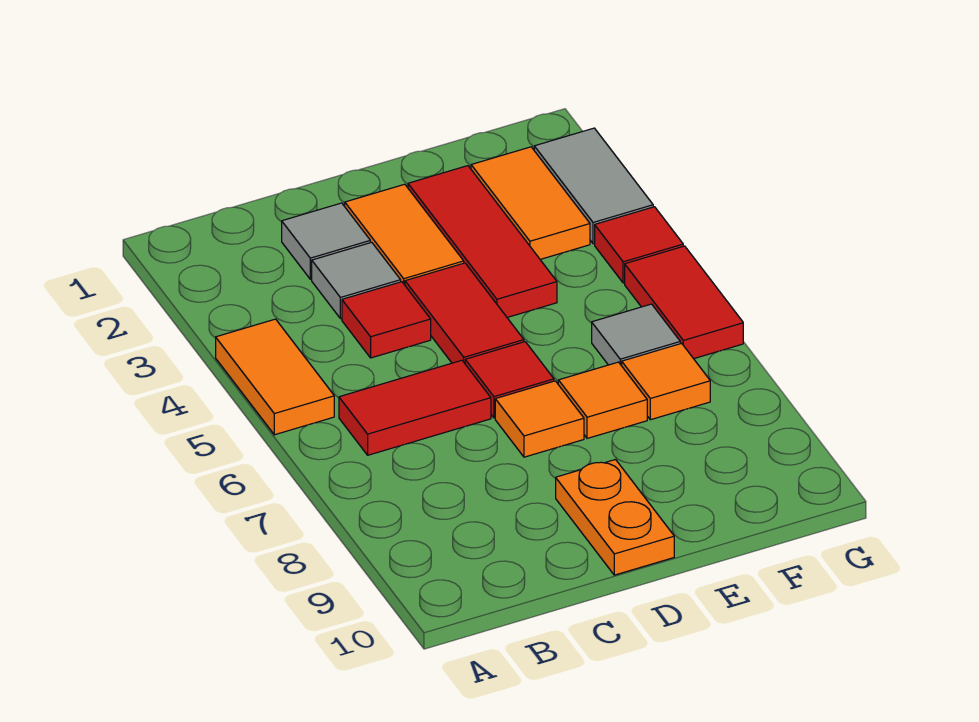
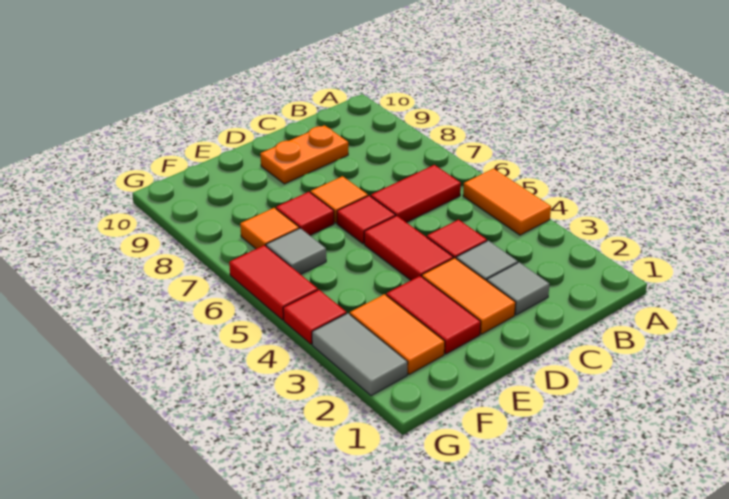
orange 1x2 plate [556,460,674,575] -> orange 1x2 plate turned to [260,125,348,184]
red 1x3 tile [408,166,557,317] -> red 1x2 tile [386,276,481,354]
orange 1x1 tile [558,362,647,438] -> red 1x1 tile [276,192,334,235]

